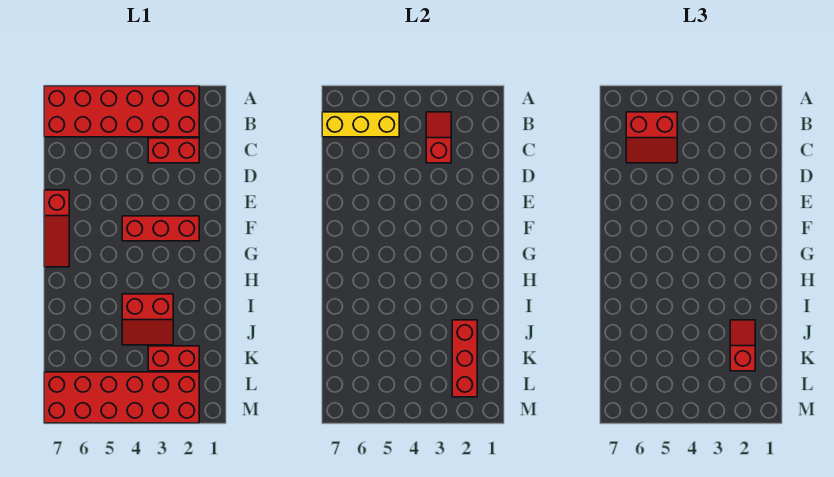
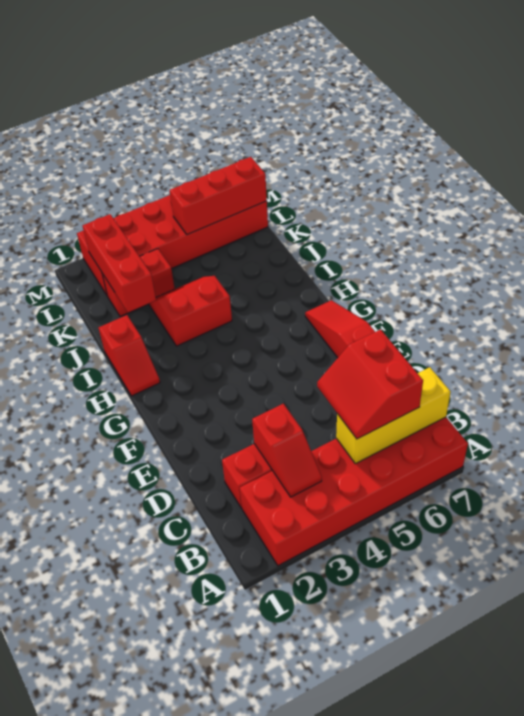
red 2x2 slope [626,112,677,163] -> red 2x2 slope turned to [317,330,423,439]
red 1x3 brick [122,216,199,241] -> red 1x3 brick moved to [170,157,267,235]
red 1x2 slope [730,320,755,371] -> red 1x2 slope moved to [99,315,160,396]

